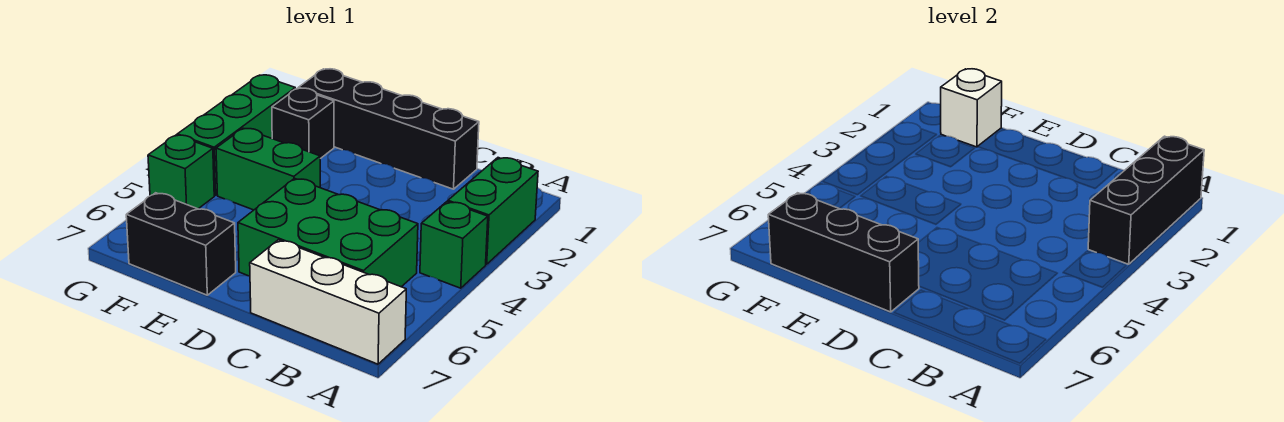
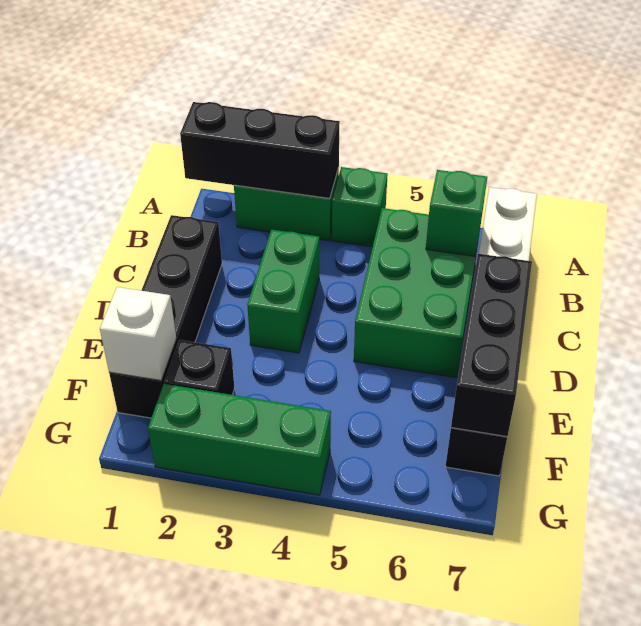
green 1x2 brick [216,128,320,210] -> green 1x2 brick moved to [247,230,319,353]
green 1x1 brick [148,135,214,209] -> green 1x1 brick moved to [426,170,487,257]

